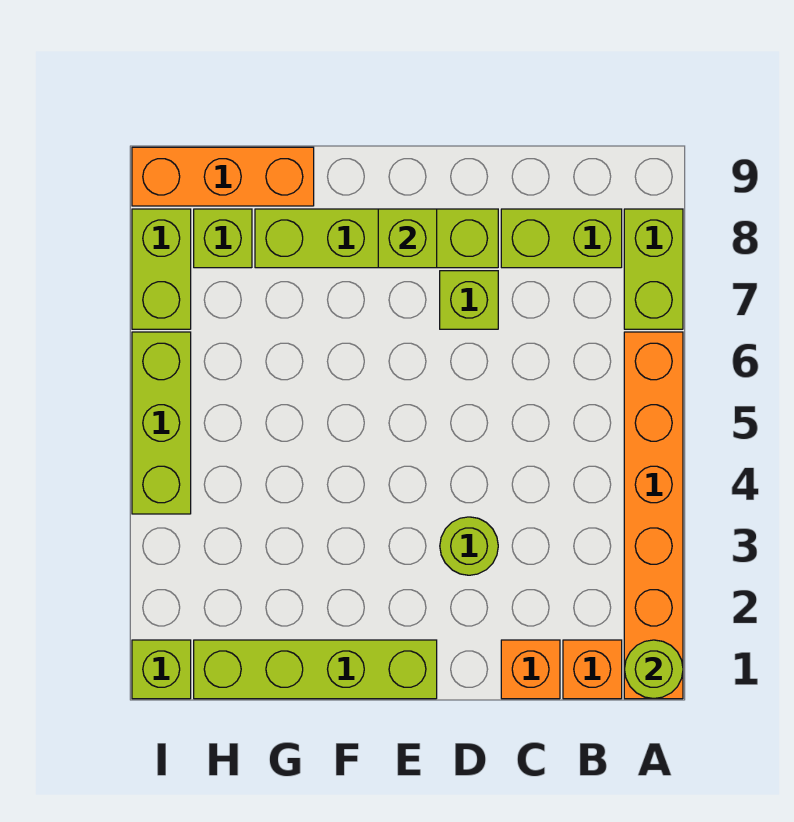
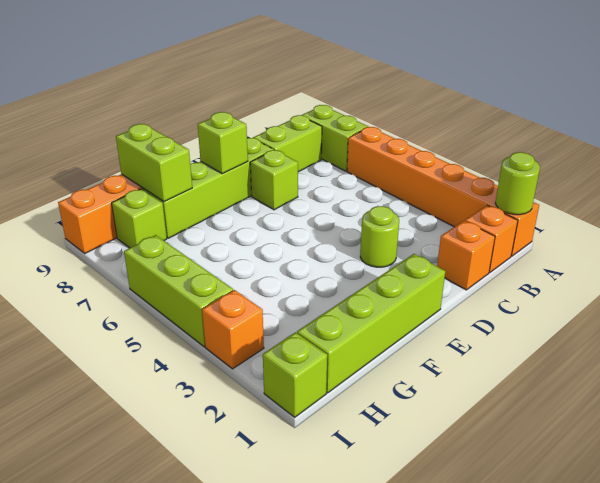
none -> orange 1x1 brick [202,290,264,369]
lime 1x2 brick [132,209,191,329] -> lime 1x2 brick moved to [116,124,192,202]

